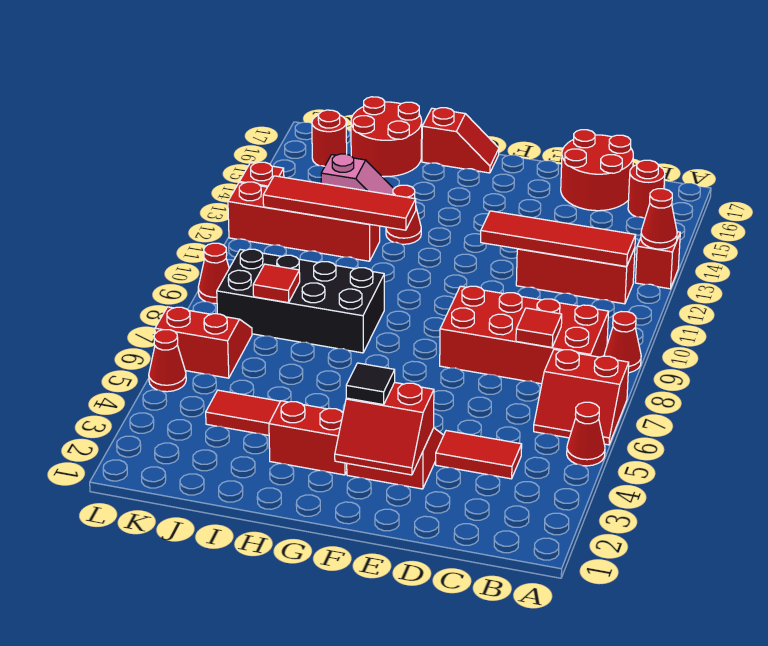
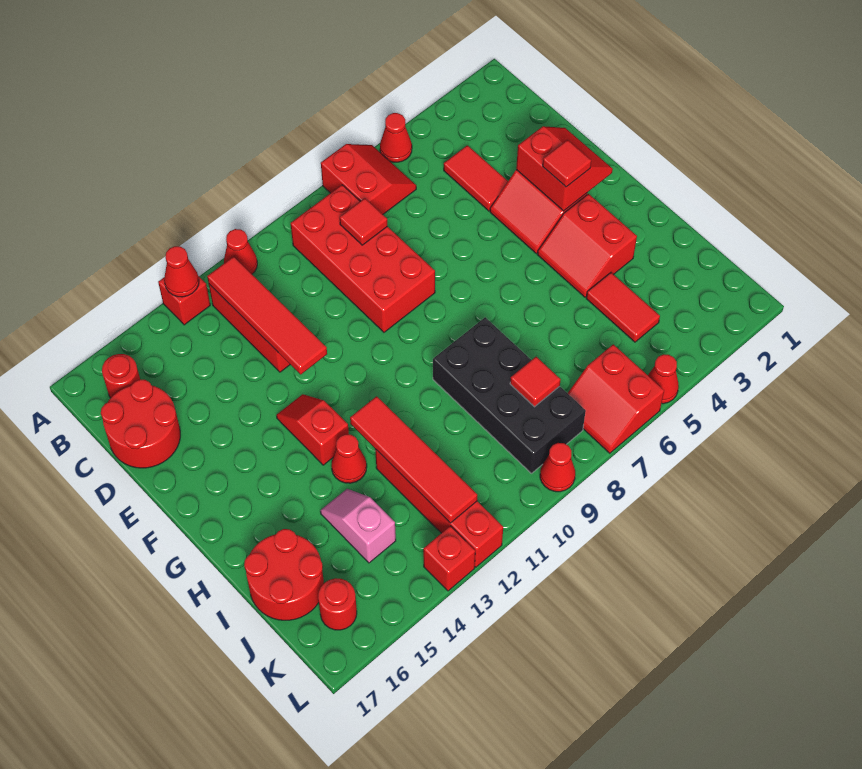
red 1x1 cone [604,312,641,373] -> red 1x1 cone moved to [224,229,257,274]
black 1x1 tile [346,363,395,405] -> red 1x1 tile [543,140,591,187]
red 1x2 slope [422,108,499,173] -> red 1x2 slope moved to [276,394,349,465]

